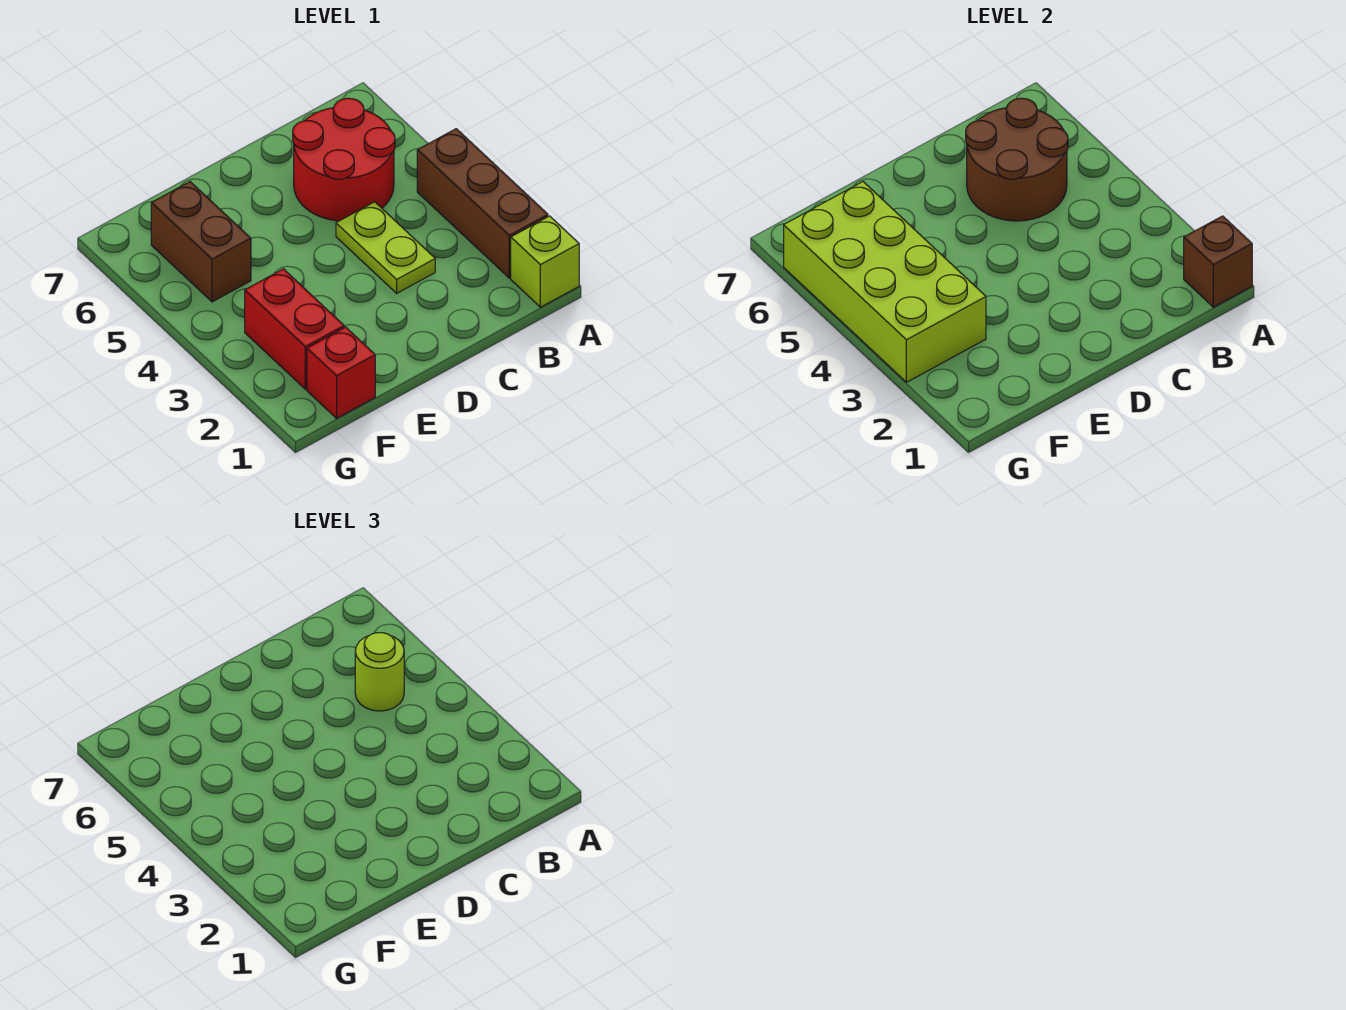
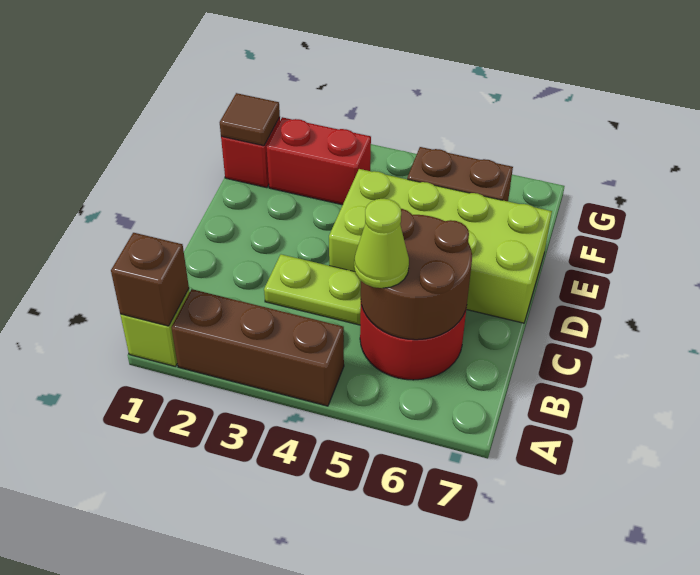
lime 1x1 round brick [355,633,404,711] -> lime 1x1 cone [354,199,409,288]
none -> brown 1x1 tile [220,93,280,146]
lime 2x4 brick [784,182,986,382] -> lime 2x4 brick moved to [329,169,552,323]

